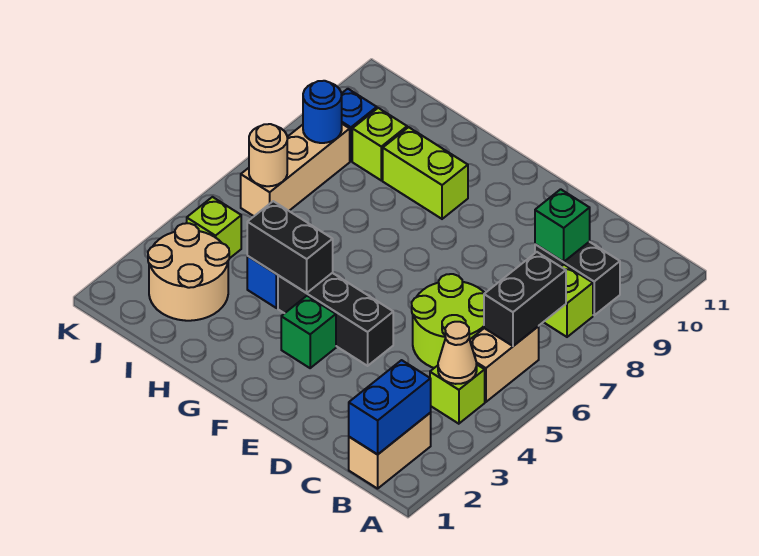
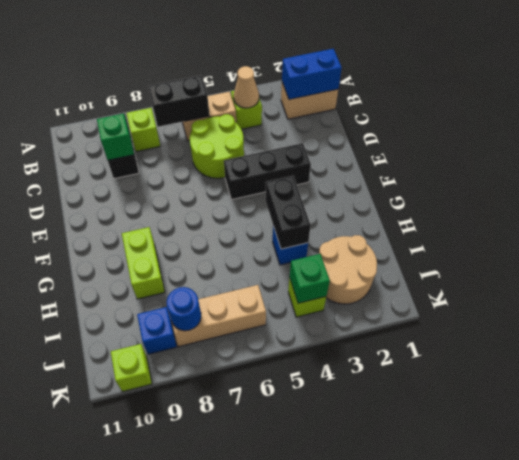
black 1x3 brick [278,273,393,366] -> black 1x3 brick turned to [224,143,311,200]
green 1x1 brick [281,296,336,368] -> green 1x1 brick moved to [290,254,330,303]
lime 1x1 brick [352,108,407,180] -> lime 1x1 brick moved to [111,344,152,392]
tan 1x1 round brick [249,124,287,186] -> none

